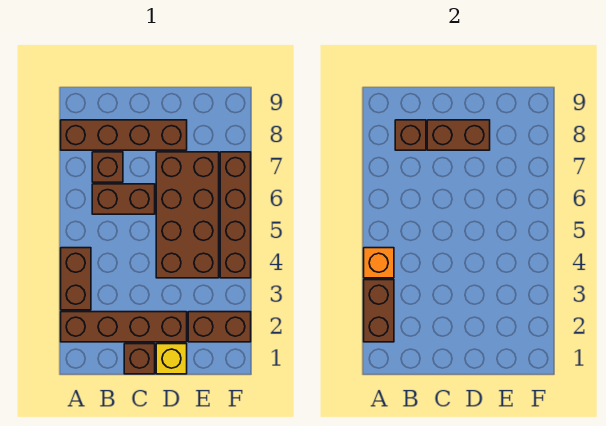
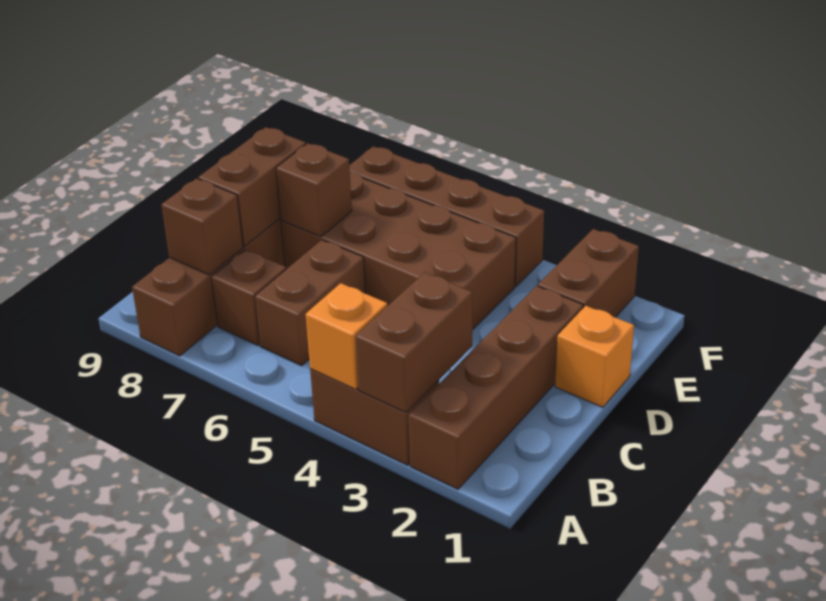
brown 1x2 brick [364,280,394,342] -> brown 1x2 brick turned to [355,272,472,413]
brown 1x1 brick [124,344,155,374] -> brown 1x1 brick moved to [276,143,352,237]
yellow 1x1 brick [156,344,187,374] -> orange 1x1 brick [555,306,634,407]

